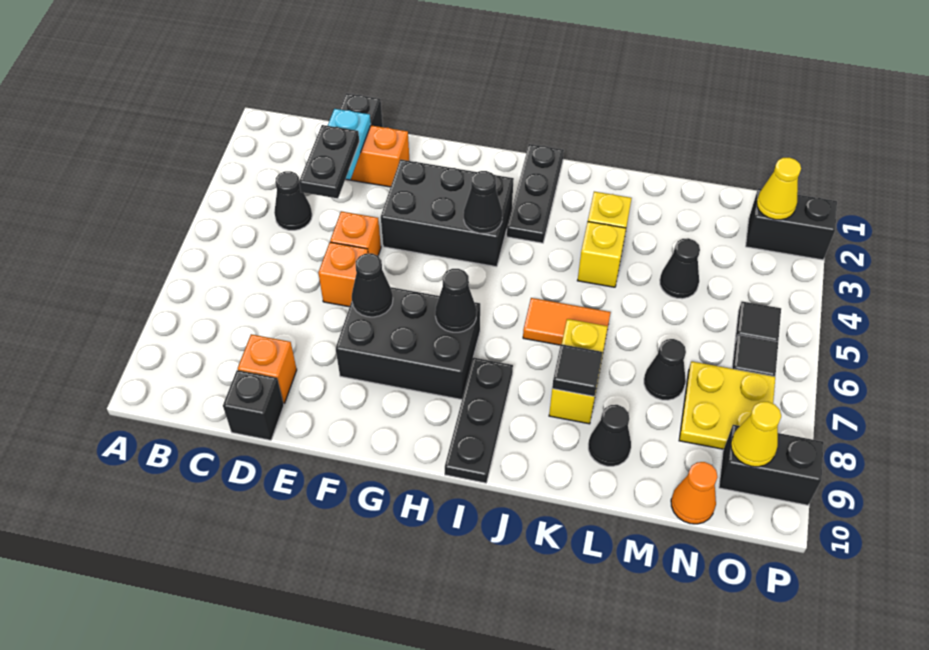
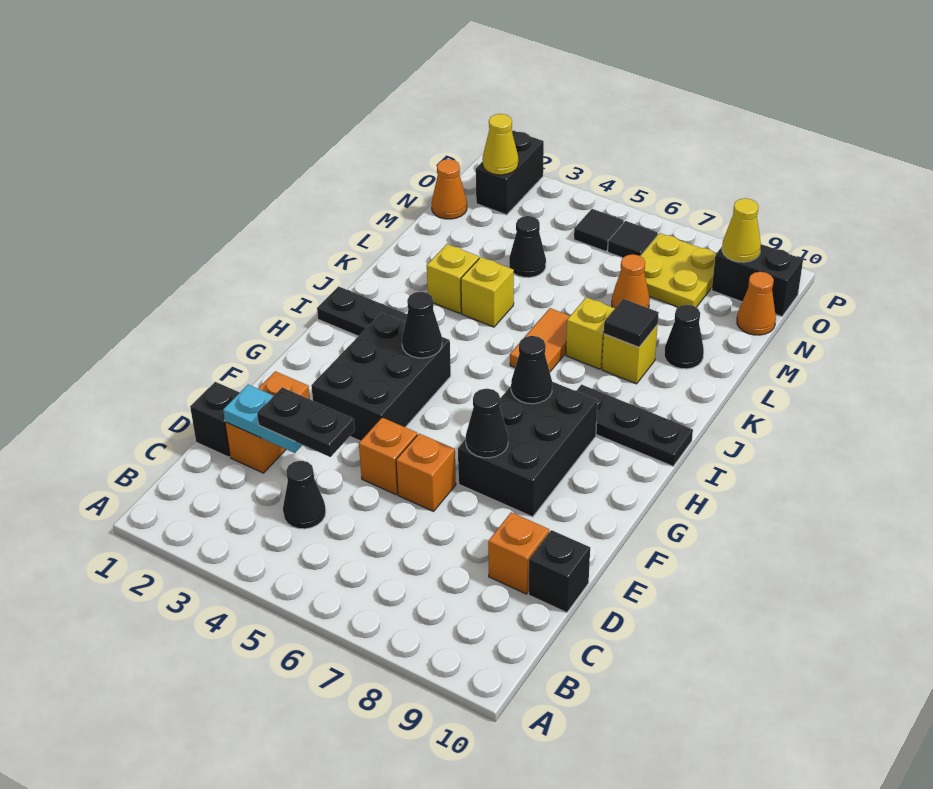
black 1x1 cone [644,339,686,400] -> orange 1x1 cone [612,254,650,308]
none -> orange 1x1 cone [432,159,467,219]
black 1x2 brick [719,425,824,505] -> black 1x2 brick turned to [712,244,803,316]

